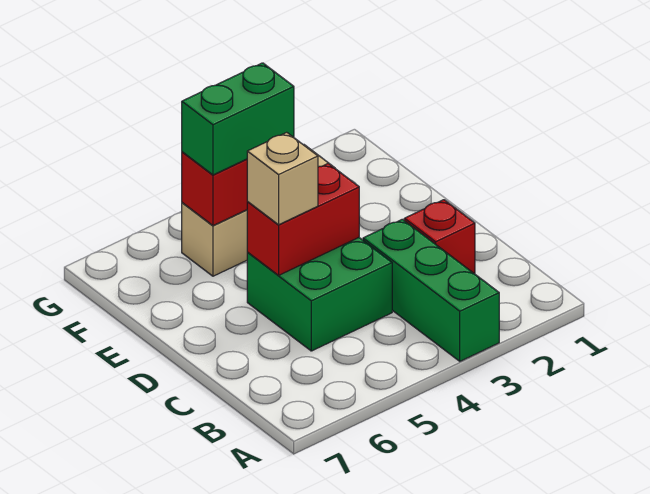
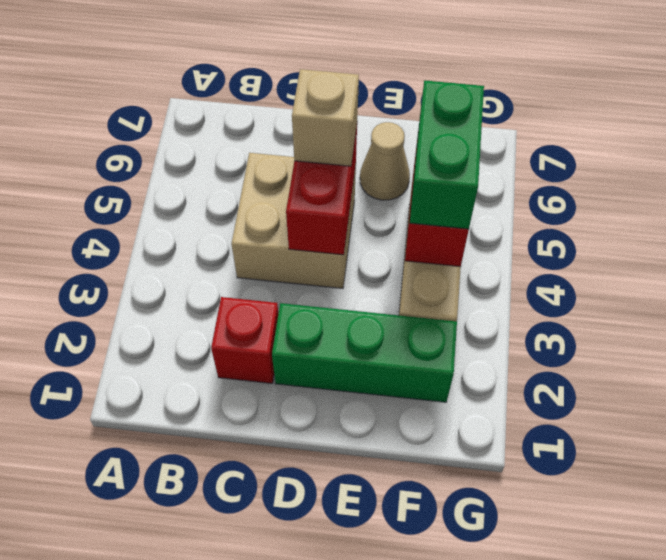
green 1x3 brick [363,219,499,361] -> green 1x3 brick moved to [272,303,457,402]
green 2x2 brick [247,238,392,351] -> tan 2x2 brick [231,153,356,289]
none -> tan 1x1 cone [360,122,410,200]

